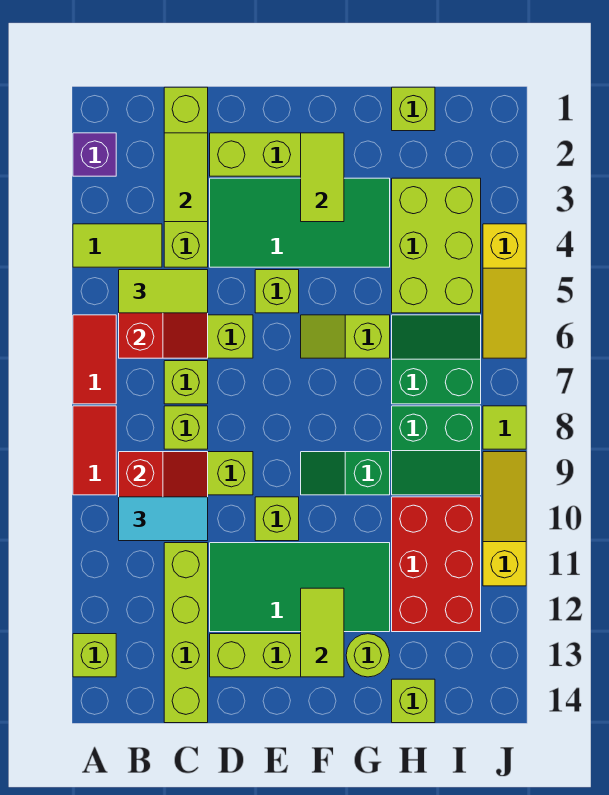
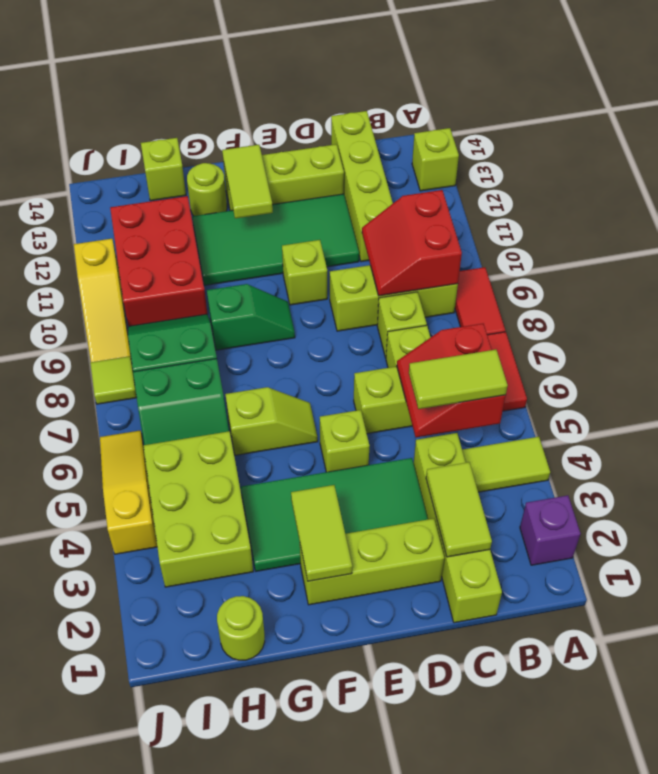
cyan 1x2 tile [119,497,208,541] -> none
lime 1x1 brick [392,87,435,131] -> lime 1x1 round brick [217,596,265,660]

